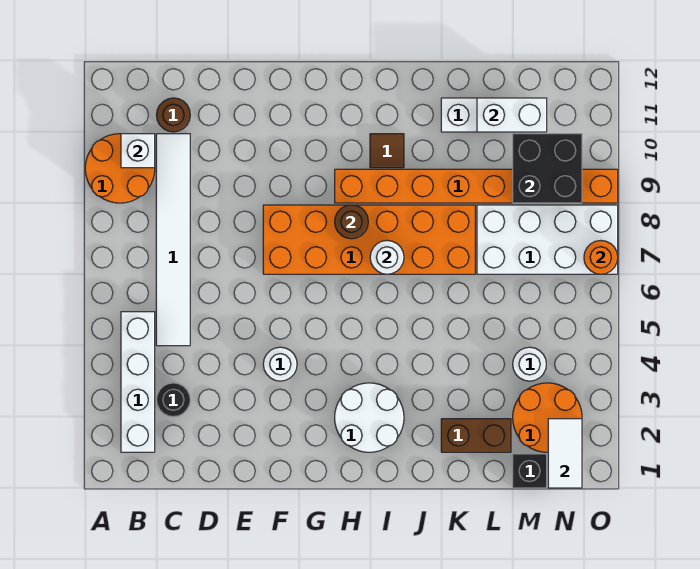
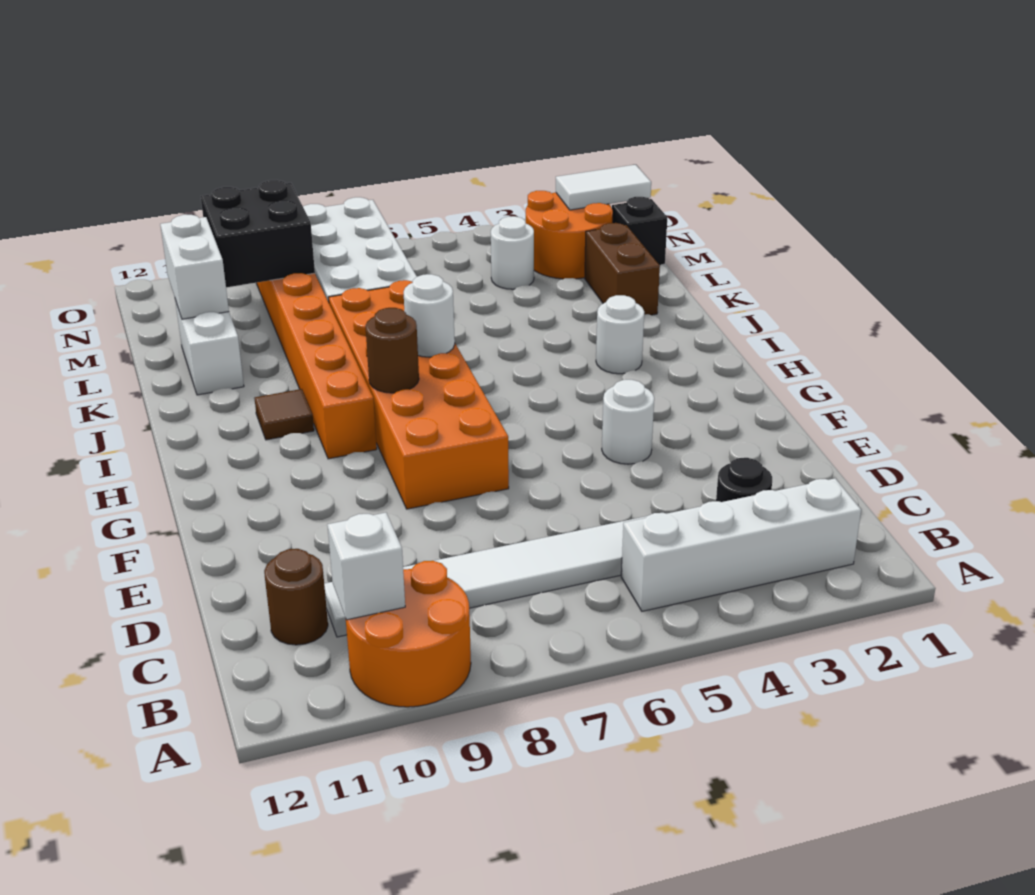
white 2x2 round brick [335,383,404,452] -> white 1x1 round brick [596,295,644,374]
orange 1x1 round brick [584,241,618,274] -> none

